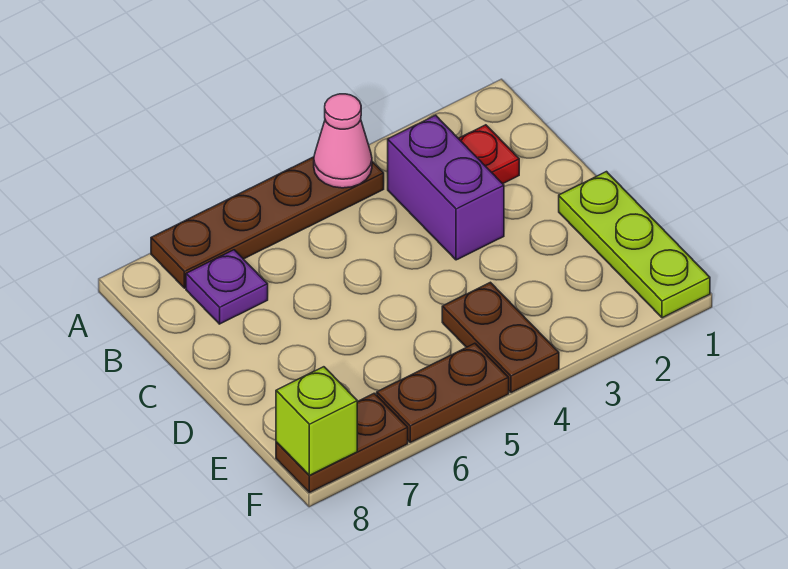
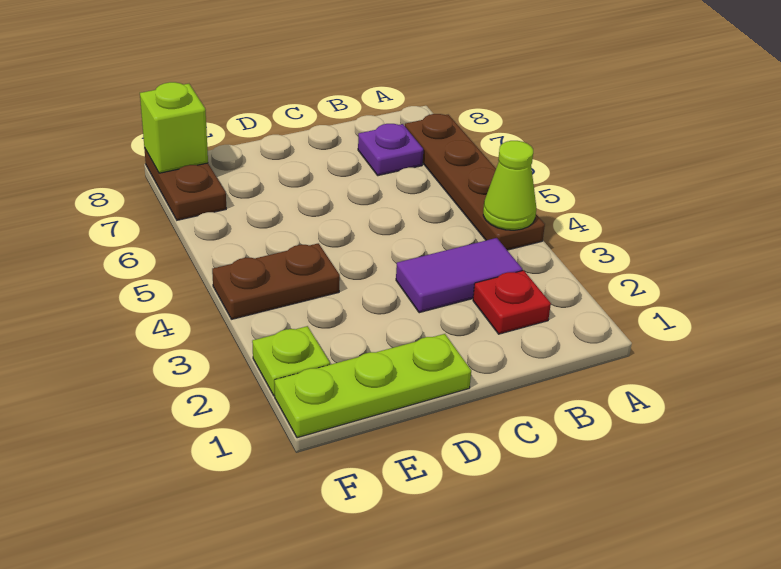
pink 1x1 cone [314,94,372,188] -> lime 1x1 cone [483,141,536,230]
purple 1x2 brick [388,115,504,260] -> purple 1x2 tile [396,238,522,313]
none -> lime 1x1 plate [252,326,330,396]
brown 1x2 plate [377,343,509,442] -> none

